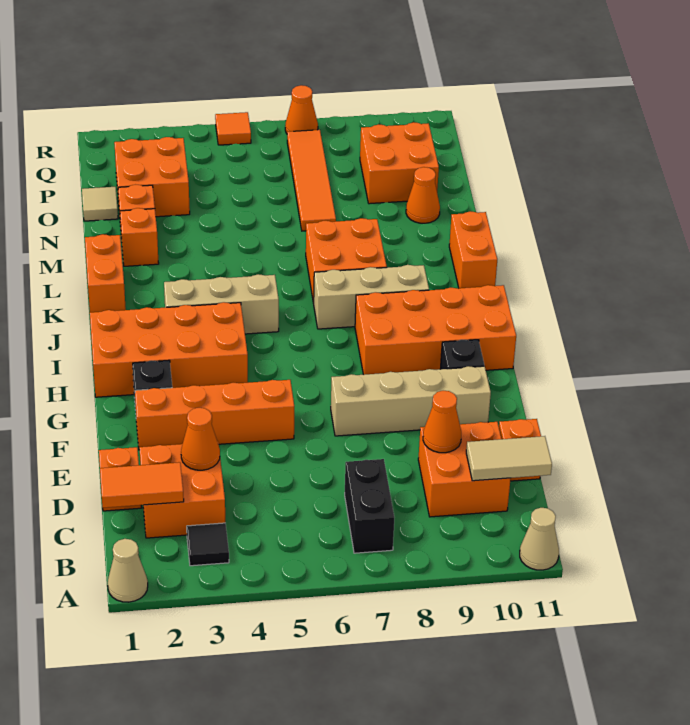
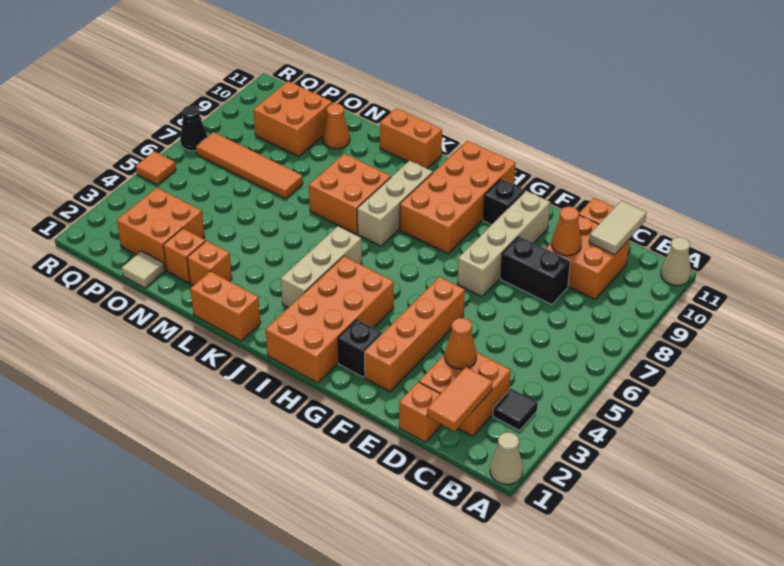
black 1x2 brick [345,459,394,553] -> black 1x2 brick moved to [501,236,570,305]
orange 1x1 cone [285,85,318,134] -> black 1x1 cone [180,105,207,151]

